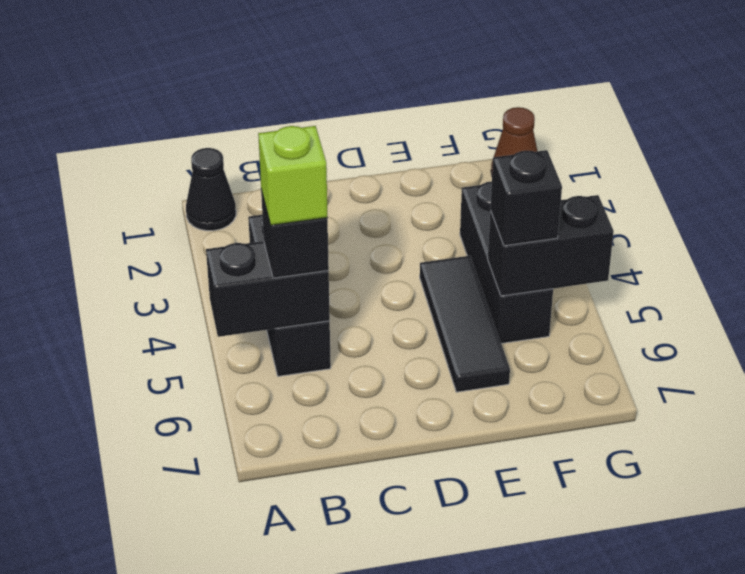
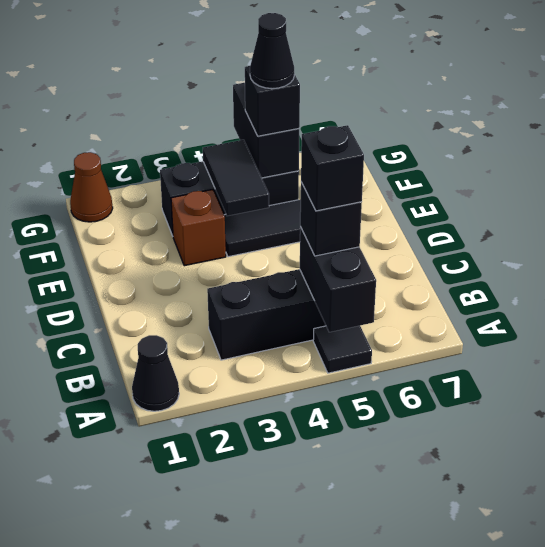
none -> black 1x1 tile [313,326,372,373]
lime 1x1 brick [258,126,328,225] -> black 1x1 brick [301,125,364,211]
none -> brown 1x1 brick [171,190,226,266]
none -> black 1x2 tile [203,140,269,216]
none -> black 1x1 cone [250,13,294,89]

